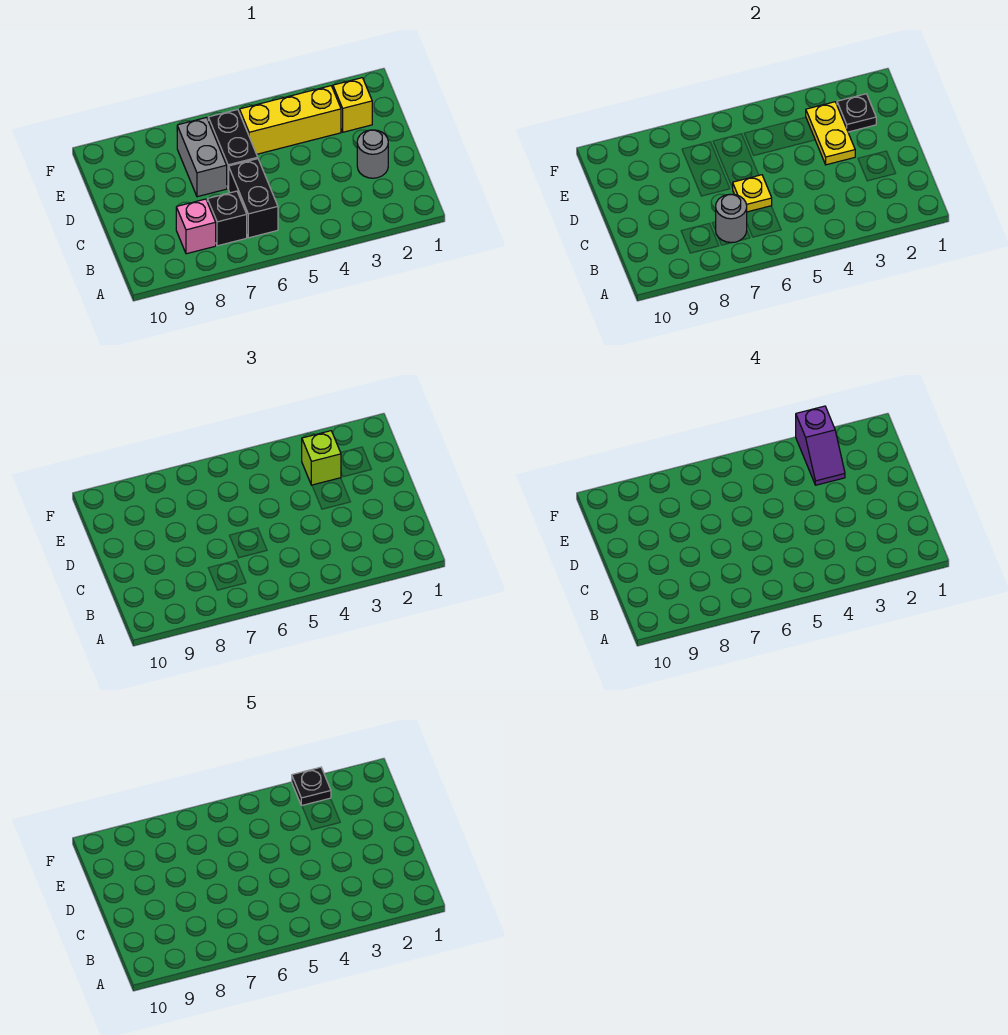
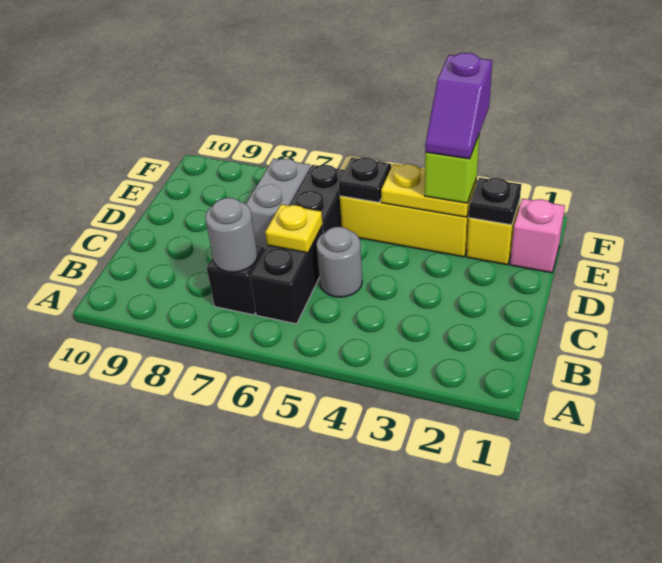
pink 1x1 brick [176,199,216,254] -> pink 1x1 brick moved to [510,199,565,273]
grey 1x1 round brick [357,130,388,178] -> grey 1x1 round brick moved to [316,227,362,297]
yellow 1x2 plate [806,102,855,165] -> yellow 1x2 plate turned to [381,164,477,217]
black 1x1 plate [292,767,331,806] -> black 1x1 plate moved to [339,158,391,202]

